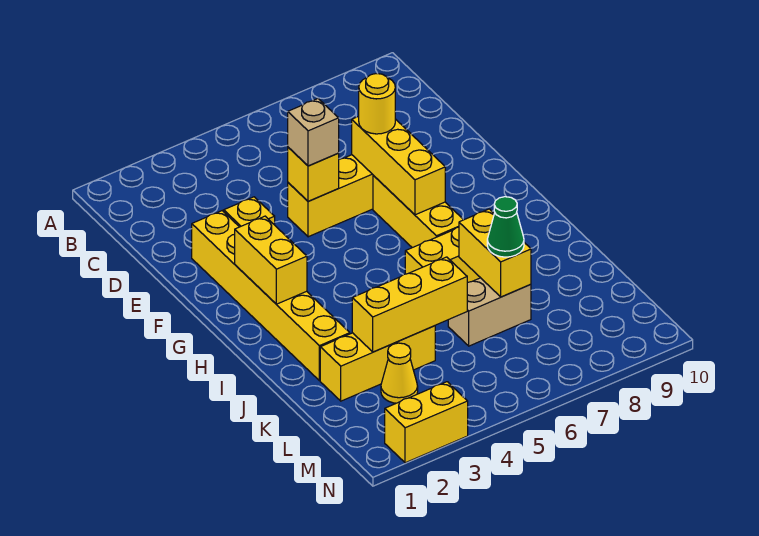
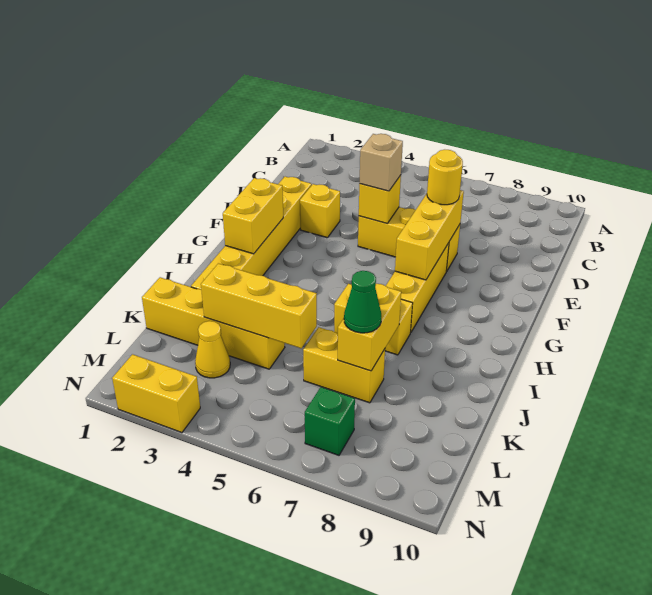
yellow 1x3 brick [320,326,435,401] -> yellow 1x4 brick [142,277,285,369]
tan 1x2 brick [448,278,531,346] -> yellow 1x2 brick [303,327,385,403]
none -> green 1x1 brick [305,387,355,455]

